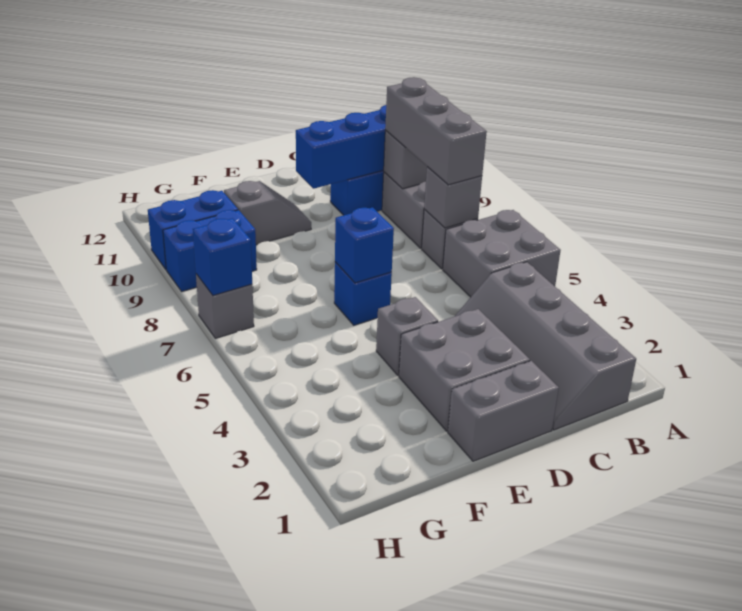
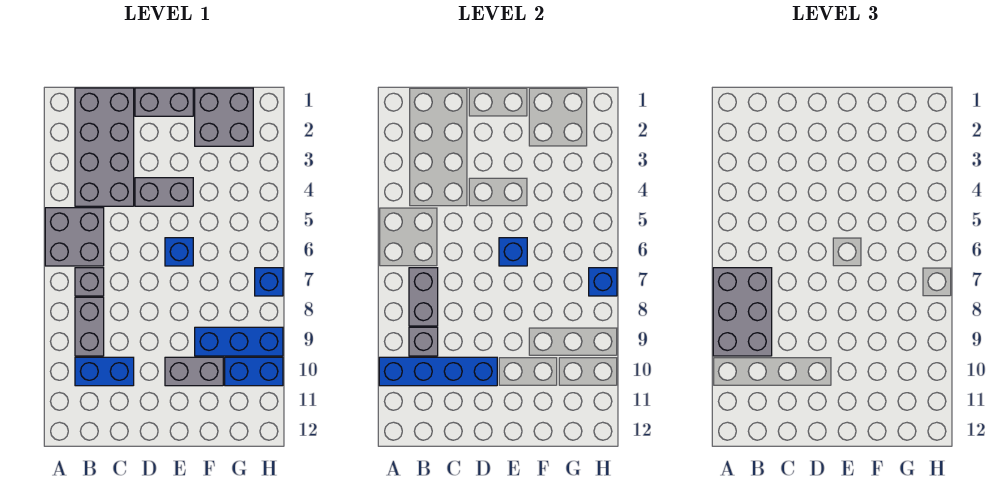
grey 2x4 slope [455,262,636,430] -> grey 2x4 brick [75,88,134,206]
grey 1x1 brick [424,167,482,228] -> grey 1x2 brick [409,268,438,326]
grey 1x3 brick [385,77,487,185] -> grey 2x3 brick [713,268,772,356]
grey 2x2 brick [399,309,530,431] -> grey 2x2 brick moved to [195,88,253,146]
grey 1x1 brick [376,297,438,375] -> grey 1x2 brick [135,178,193,206]
grey 1x2 slope [224,181,311,245] -> grey 1x2 brick [165,357,223,386]
blue 1x2 brick [163,210,257,291] -> blue 1x3 brick [195,327,283,356]
grey 1x1 brick [196,274,254,338] -> blue 1x1 brick [255,268,283,296]

